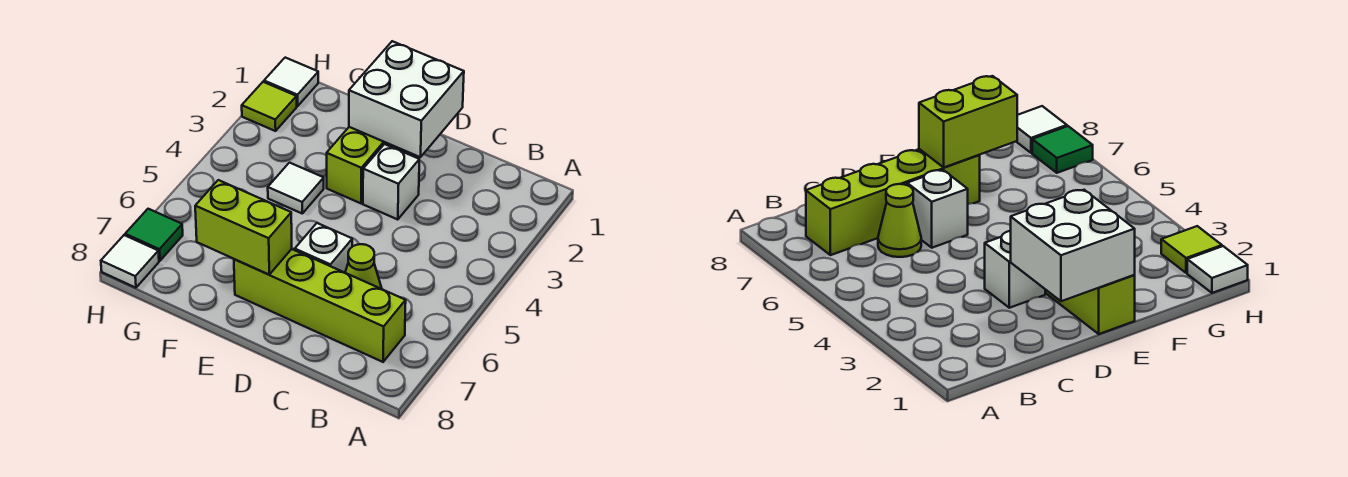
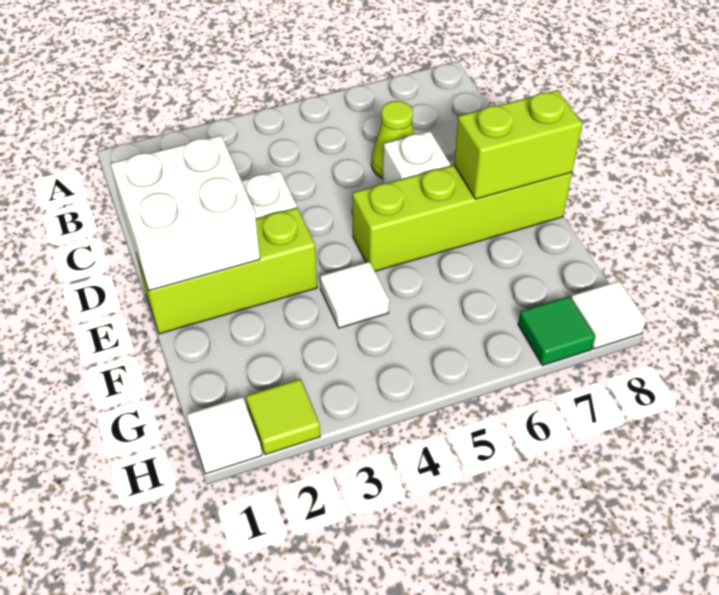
lime 1x4 brick [234,249,406,362] -> lime 1x4 brick turned to [353,165,572,271]
lime 1x2 brick [195,180,292,275] -> lime 1x2 brick turned to [454,90,582,199]

